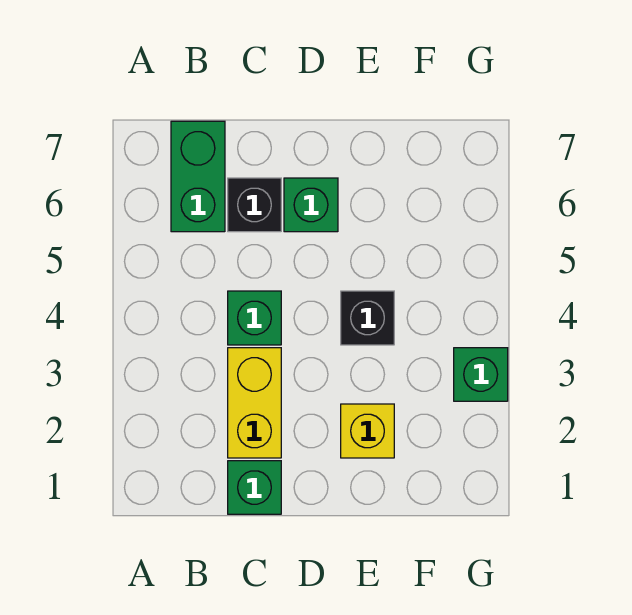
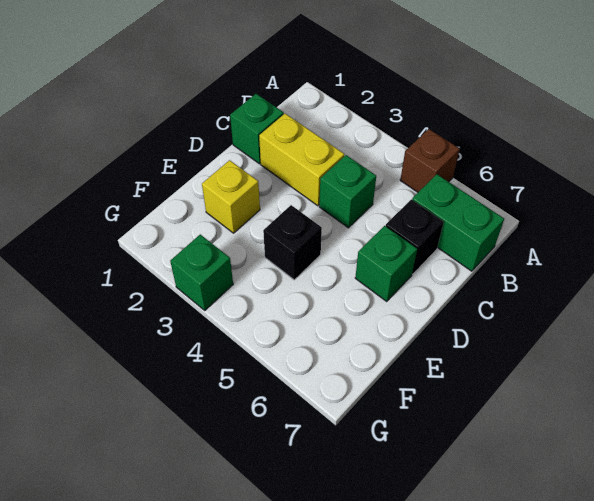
none -> brown 1x1 brick [400,129,460,192]

